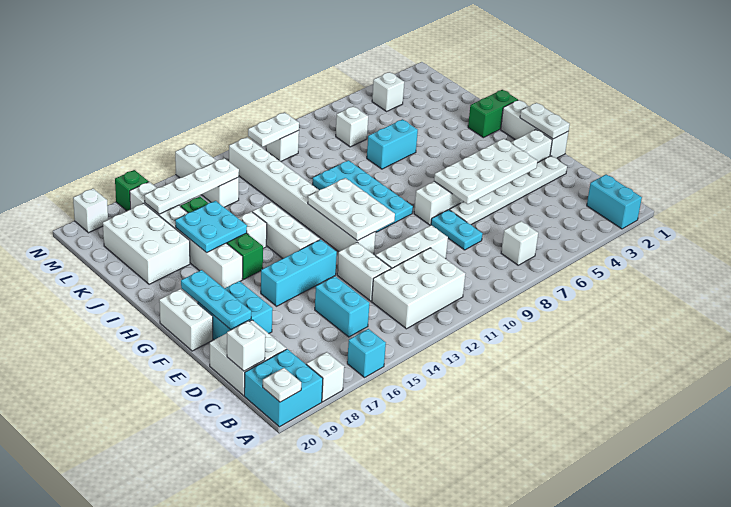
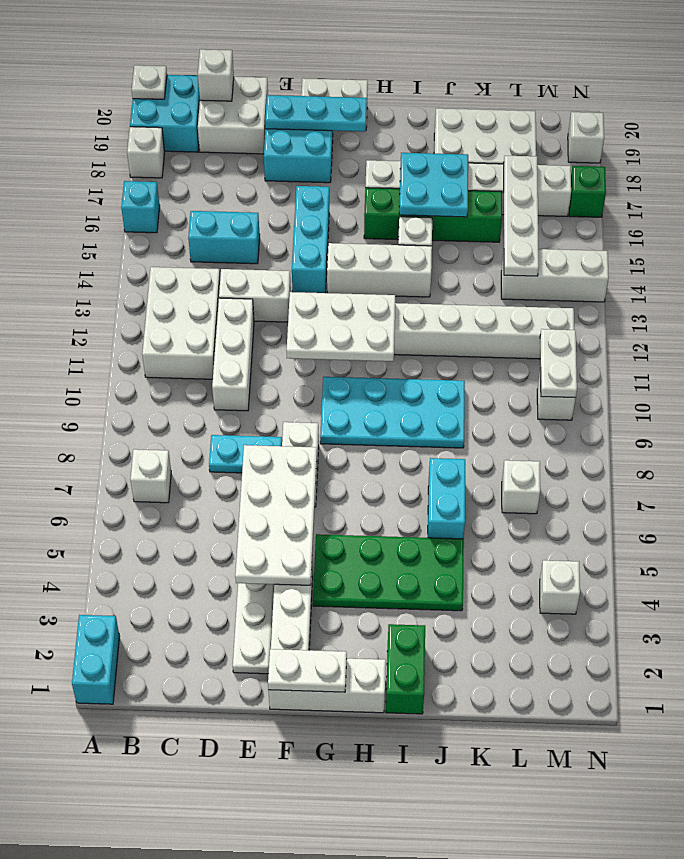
cyan 1x2 brick [587,174,642,229] -> cyan 1x2 brick turned to [72,615,120,704]
none -> green 2x4 plate [313,534,464,611]

